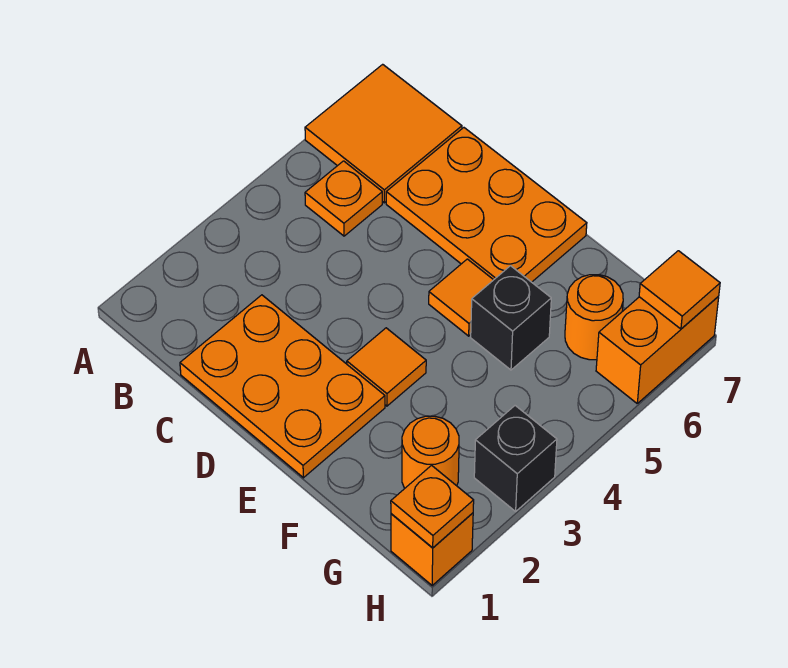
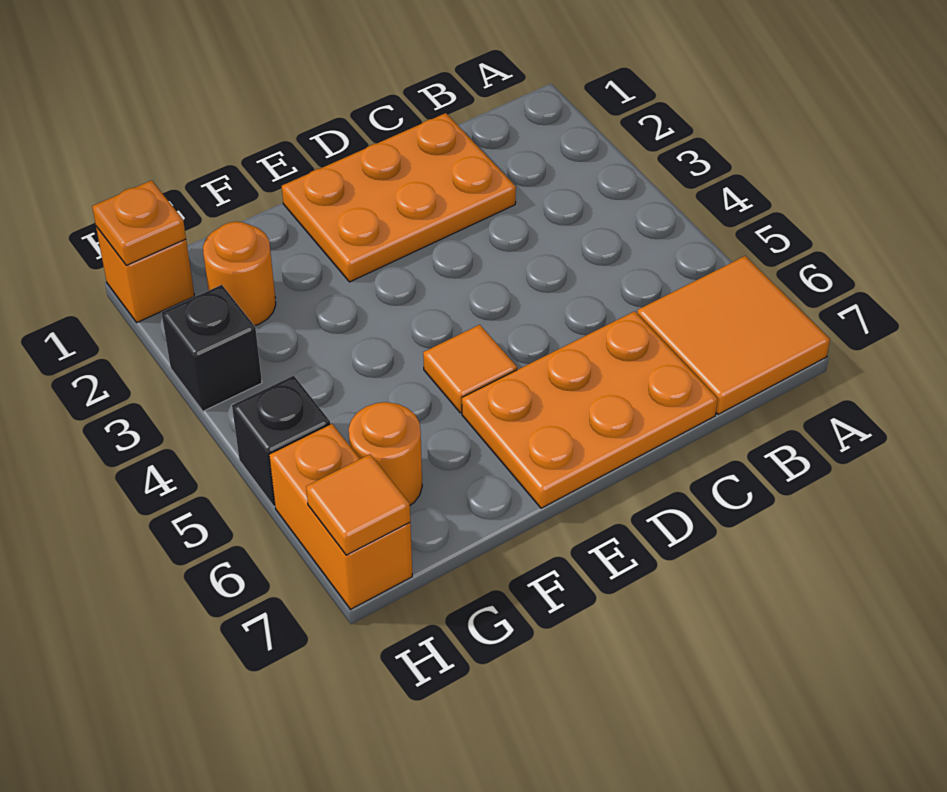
orange 1x1 plate [305,161,382,236] -> none
orange 1x1 tile [347,328,426,406] -> none
black 1x1 brick [471,266,551,370] -> black 1x1 brick moved to [232,376,330,507]

